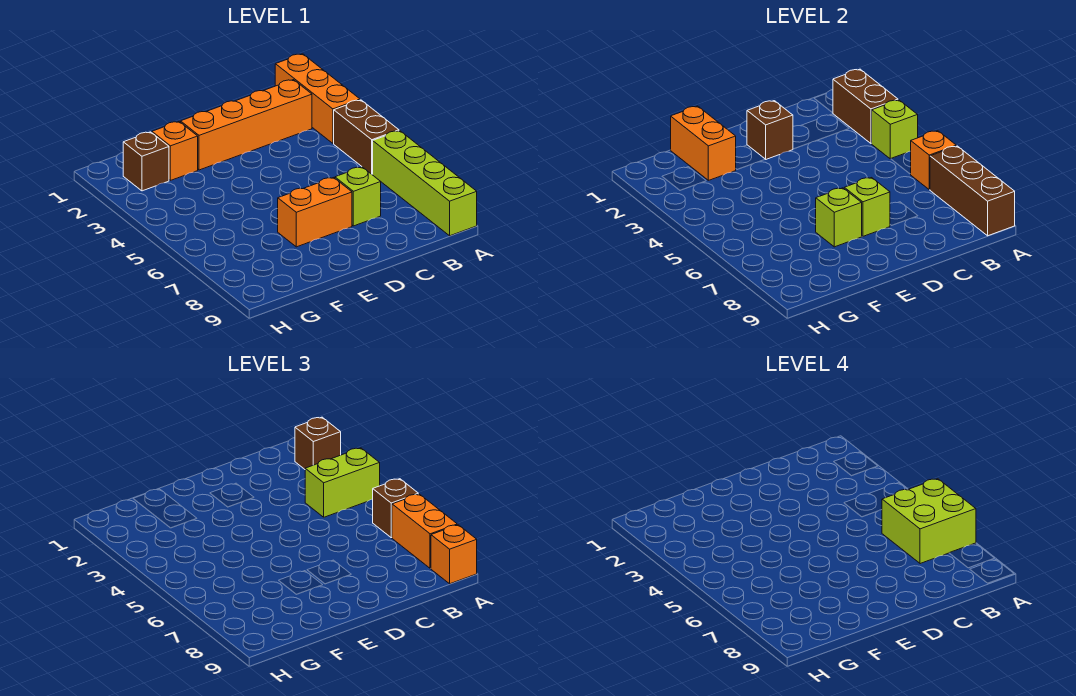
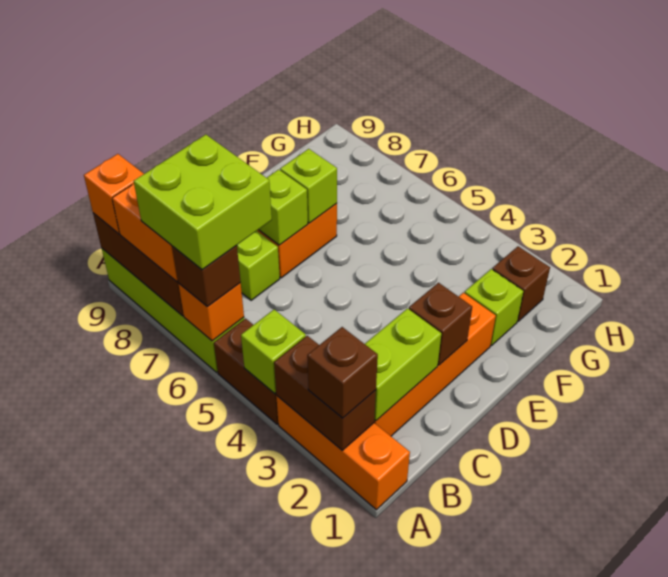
lime 1x2 brick [305,448,380,517] -> lime 1x2 brick moved to [365,308,441,421]
orange 1x2 brick [671,106,736,180] -> none
orange 1x1 brick [152,122,198,180] -> lime 1x1 brick [465,269,523,346]

